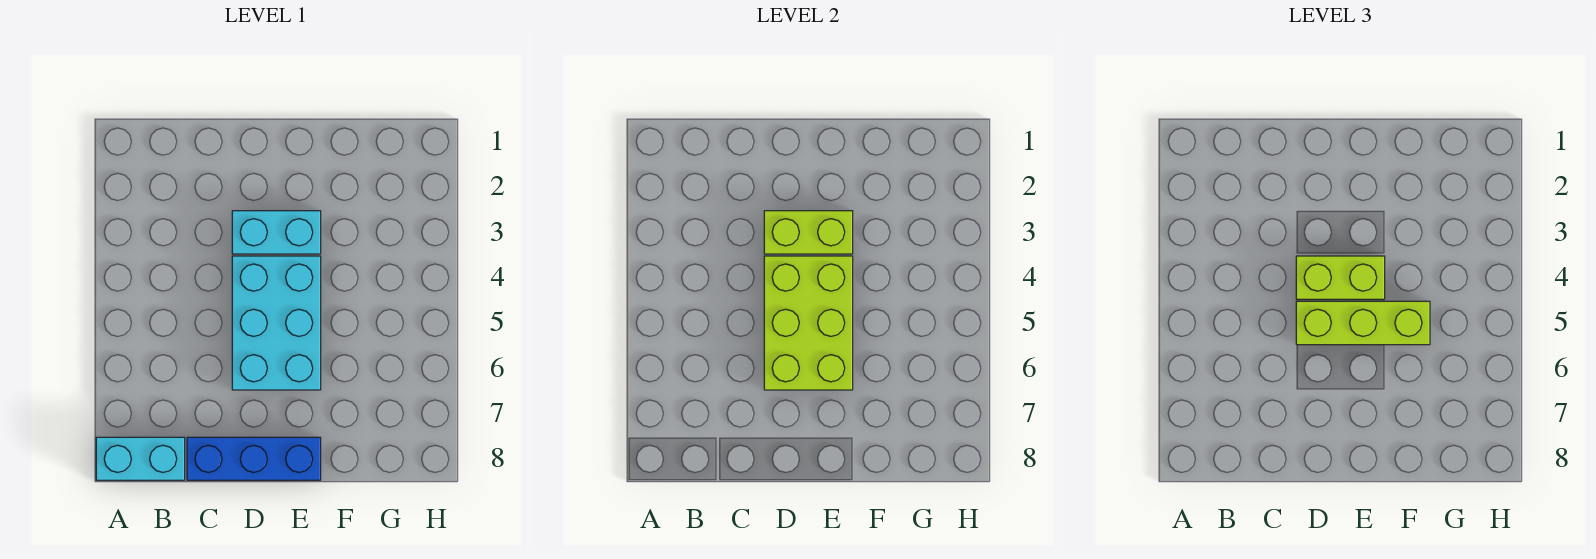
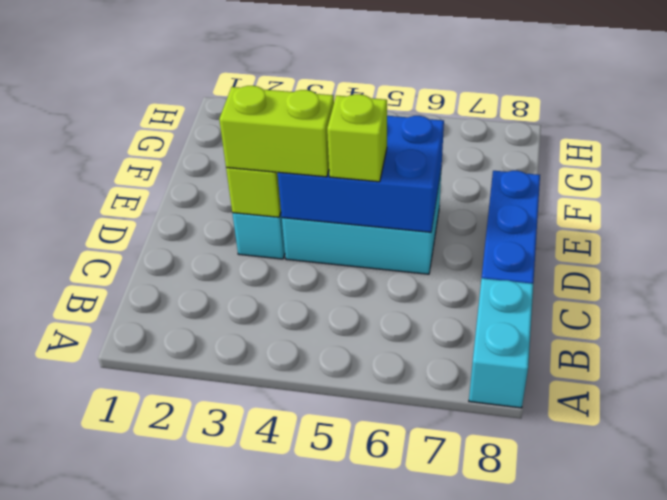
lime 2x3 brick [764,256,853,390] -> blue 2x3 brick [278,116,444,232]
lime 1x2 brick [1296,256,1385,299] -> lime 1x2 brick turned to [219,86,334,177]
lime 1x3 brick [1296,301,1430,345] -> lime 1x1 brick [327,94,387,182]

